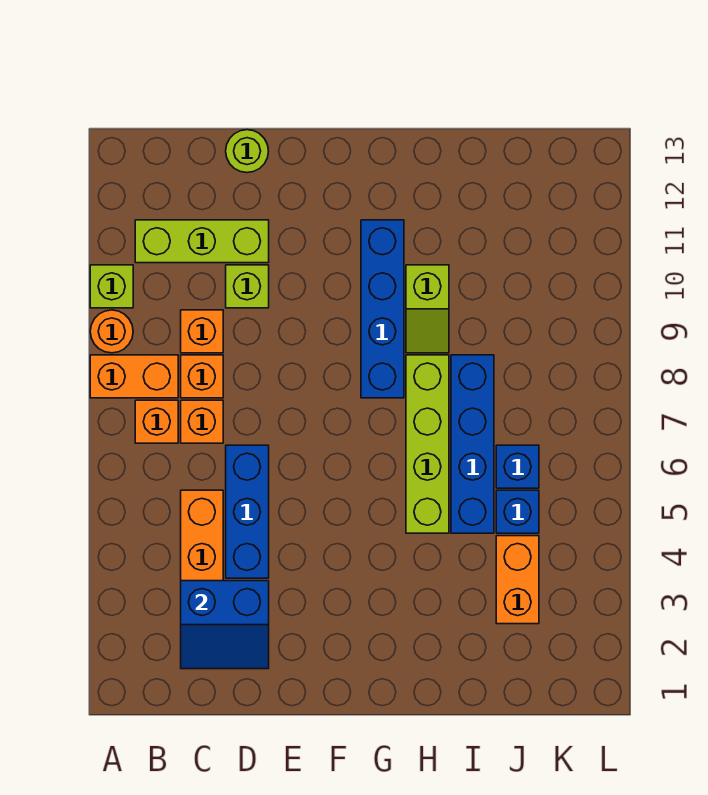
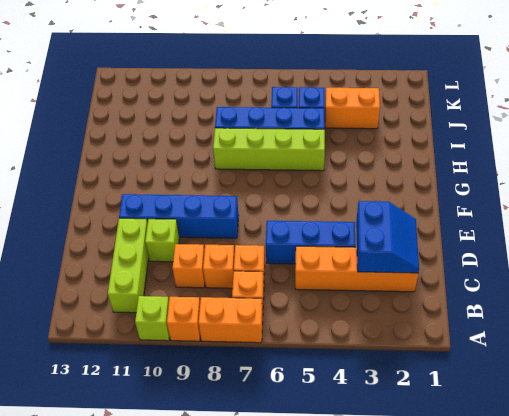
orange 1x2 brick [90,355,178,398] -> orange 1x2 brick turned to [199,297,263,343]
orange 1x1 round brick [90,310,133,353] -> orange 1x1 brick [167,297,200,341]
lime 1x1 round brick [226,130,268,173] -> none
blue 1x4 brick [361,220,404,398] -> blue 1x4 brick moved to [119,194,239,238]
lime 1x2 slope [406,265,449,353] -> none

